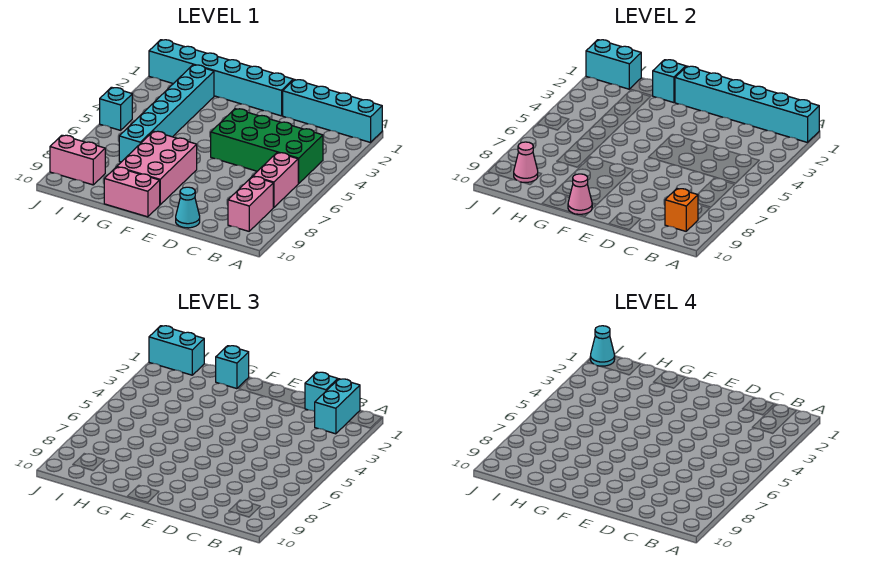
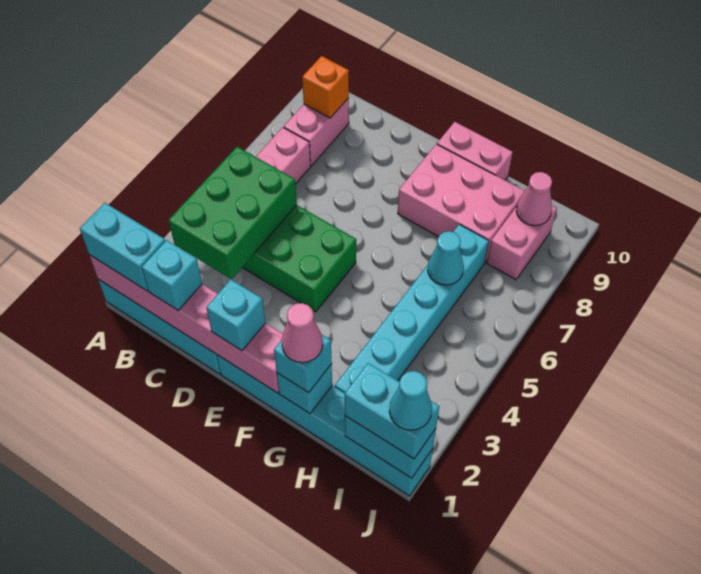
cyan 1x6 brick [675,66,819,142] -> pink 1x6 brick [89,255,283,393]
cyan 1x2 brick [315,379,360,434] -> cyan 1x2 brick turned to [80,203,165,291]
none -> green 2x3 brick [169,147,297,279]
cyan 1x1 cone [176,187,200,228] -> cyan 1x1 cone moved to [428,231,464,285]
pink 2x3 brick [117,131,197,205] -> pink 2x3 brick turned to [398,144,524,262]
pink 1x1 cone [568,174,592,215] -> pink 1x1 cone moved to [282,303,323,363]
pink 1x2 brick [50,135,105,185] -> pink 1x2 brick turned to [487,205,557,280]
cyan 1x1 brick [100,87,132,130] -> cyan 1x1 brick moved to [206,280,265,350]

